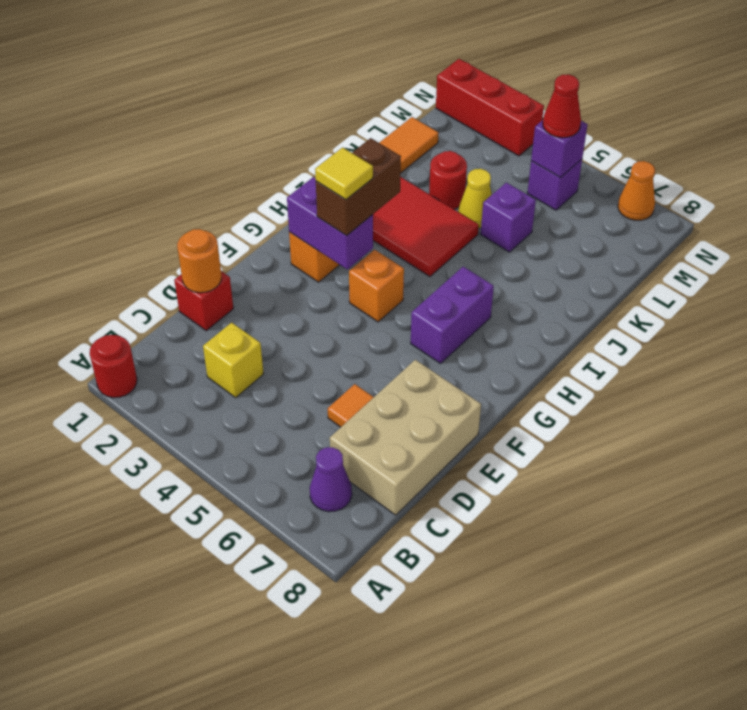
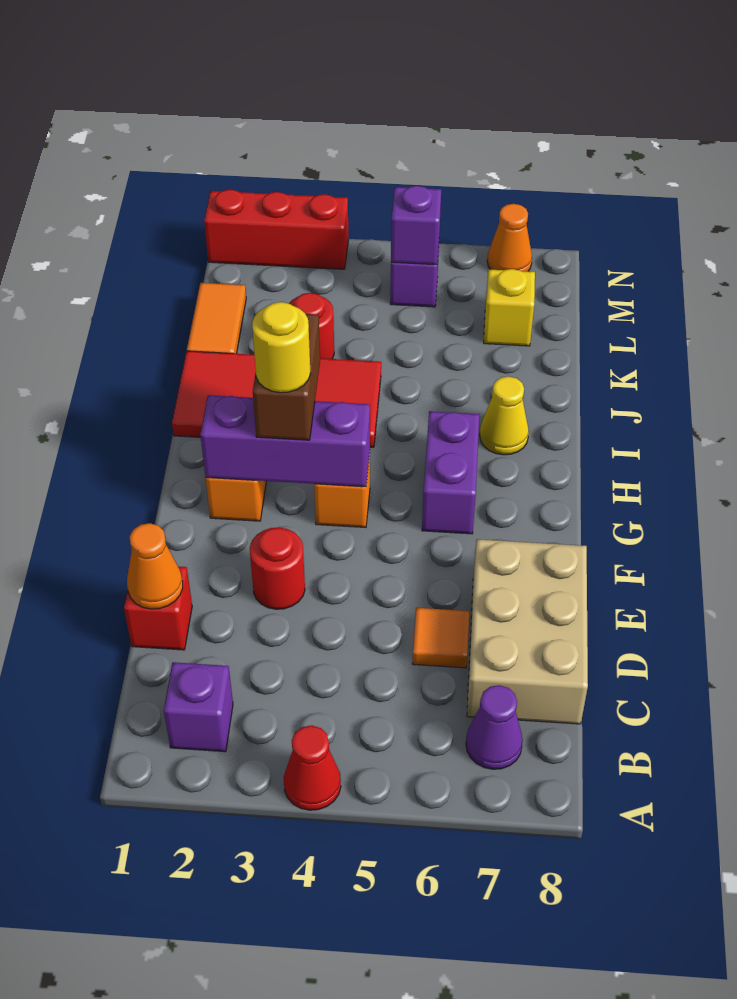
red 1x1 round brick [90,335,137,398] -> red 1x1 round brick moved to [250,527,305,609]
yellow 1x1 brick [203,323,263,398] -> yellow 1x1 brick moved to [484,269,535,346]
orange 1x1 round brick [177,229,221,293] -> orange 1x1 cone [127,523,183,609]
purple 1x2 brick [287,177,373,269] -> purple 1x3 brick [200,395,370,487]
yellow 1x1 tile [315,147,373,200] -> yellow 1x1 round brick [252,302,311,393]
yellow 1x1 cone [458,169,492,228] -> yellow 1x1 cone moved to [480,376,529,455]
purple 1x1 brick [481,183,536,252] -> purple 1x1 brick moved to [164,662,233,752]
red 1x1 cone [543,74,581,138] -> red 1x1 cone moved to [284,726,341,810]

